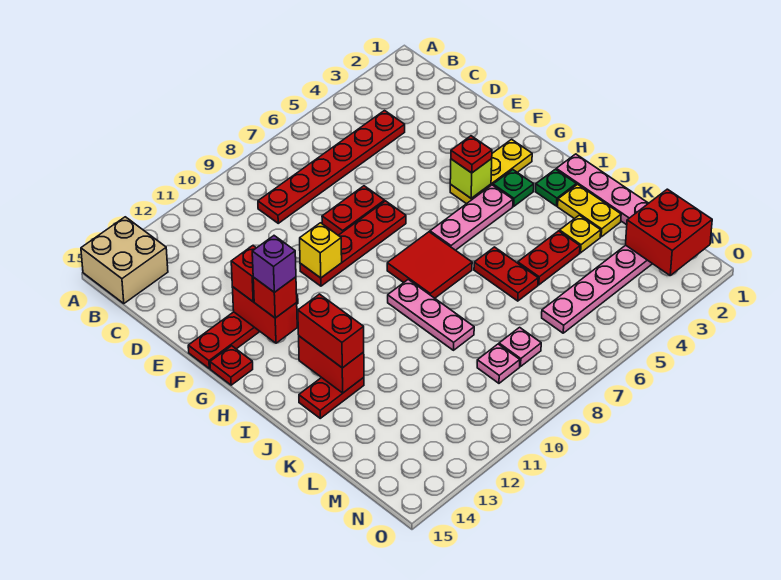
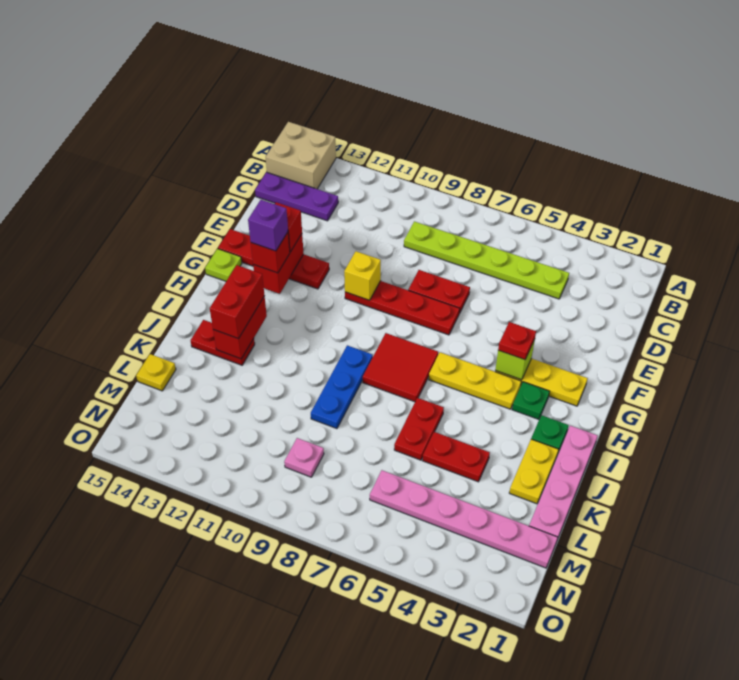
red 1x6 plate [258,111,405,223] -> lime 1x6 plate [404,221,569,299]
none -> purple 1x3 plate [255,172,338,221]
red 1x1 plate [210,346,253,385] -> lime 1x1 plate [205,249,242,281]
pink 1x3 plate [430,185,513,250] -> yellow 1x3 plate [429,352,521,409]
pink 1x3 plate [388,280,474,350] -> blue 1x3 plate [311,345,373,429]
yellow 1x1 plate [560,215,601,253] -> yellow 1x1 plate moved to [136,354,176,391]
red 2x2 brick [626,189,712,276] -> none
pink 1x1 plate [499,327,541,366] -> none

